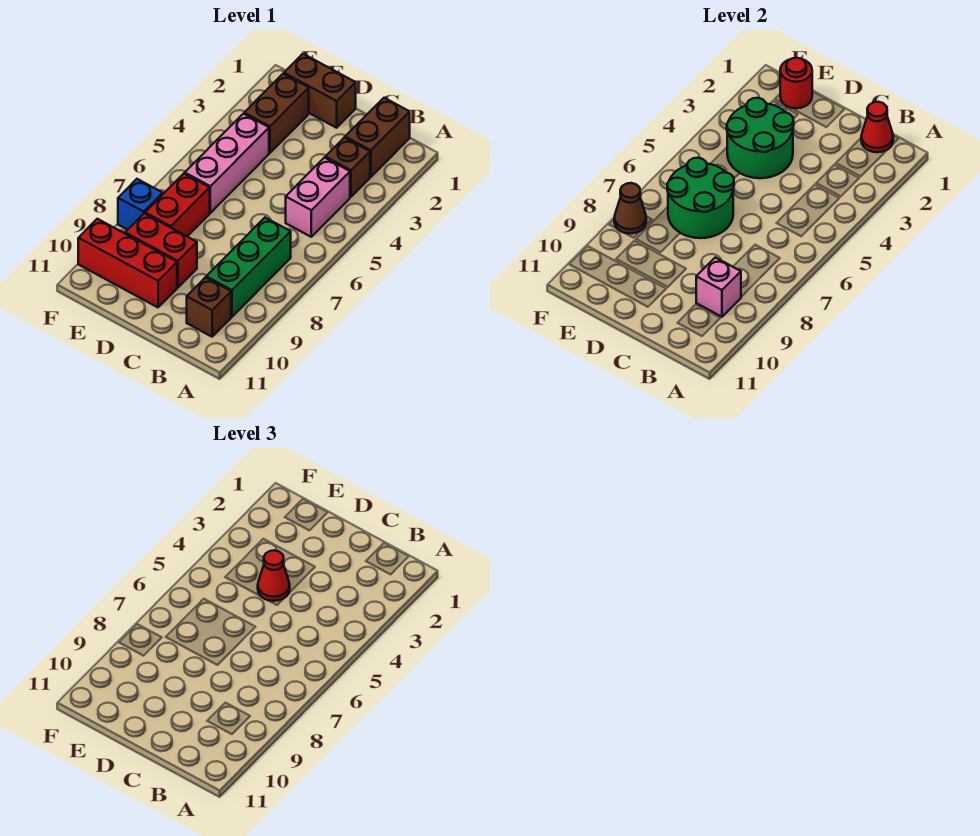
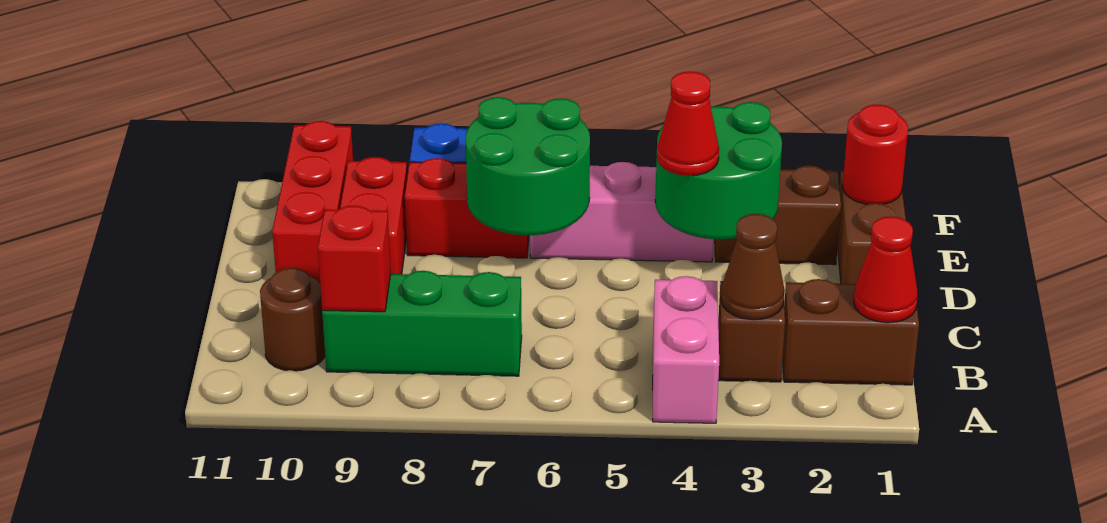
pink 1x2 brick [286,158,350,237] -> pink 1x2 brick turned to [653,276,719,423]
pink 1x1 brick [696,257,741,317] -> red 1x1 brick [318,205,391,312]
brown 1x1 brick [187,277,231,337] -> brown 1x1 round brick [260,268,325,371]
brown 1x1 cone [614,183,646,234] -> brown 1x1 cone moved to [721,214,785,320]

